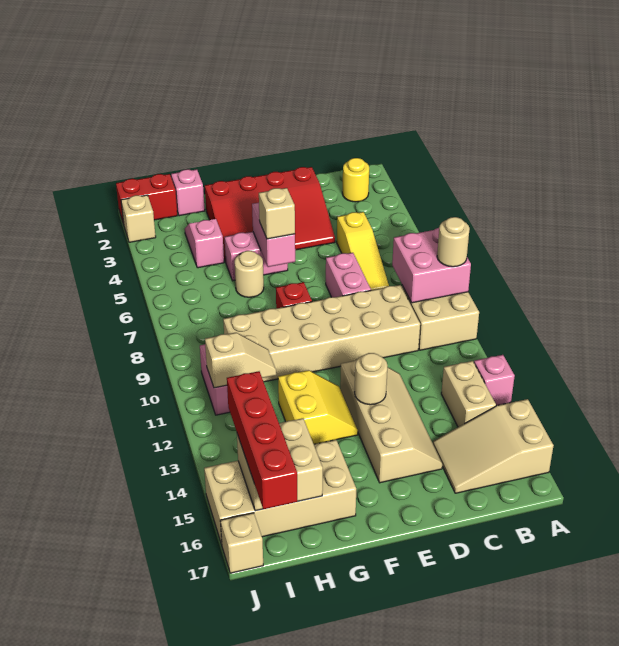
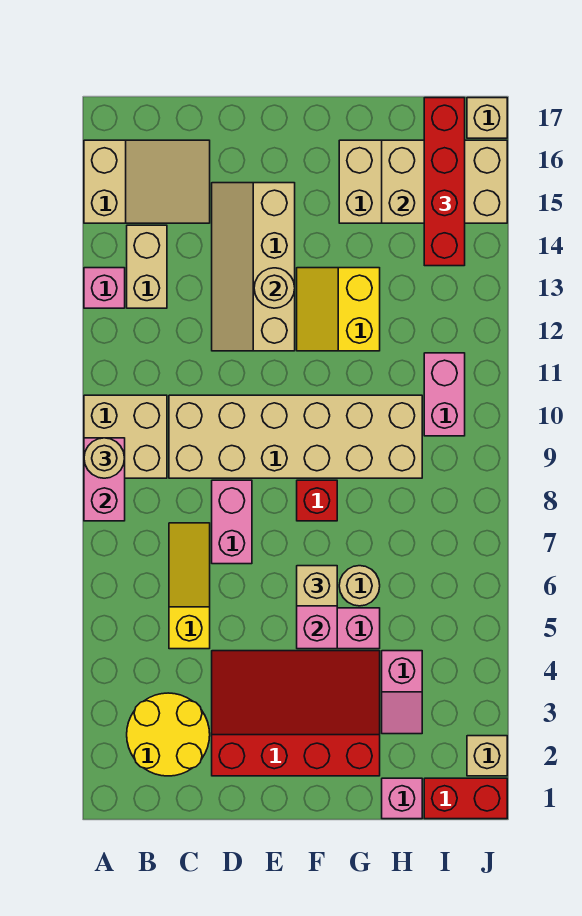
pink 2x2 brick [392,228,471,303] -> pink 1x2 brick [84,438,125,521]
yellow 1x1 round brick [342,158,369,202] -> yellow 2x2 round brick [127,693,210,776]
tan 1x2 slope [205,333,276,388] -> none

